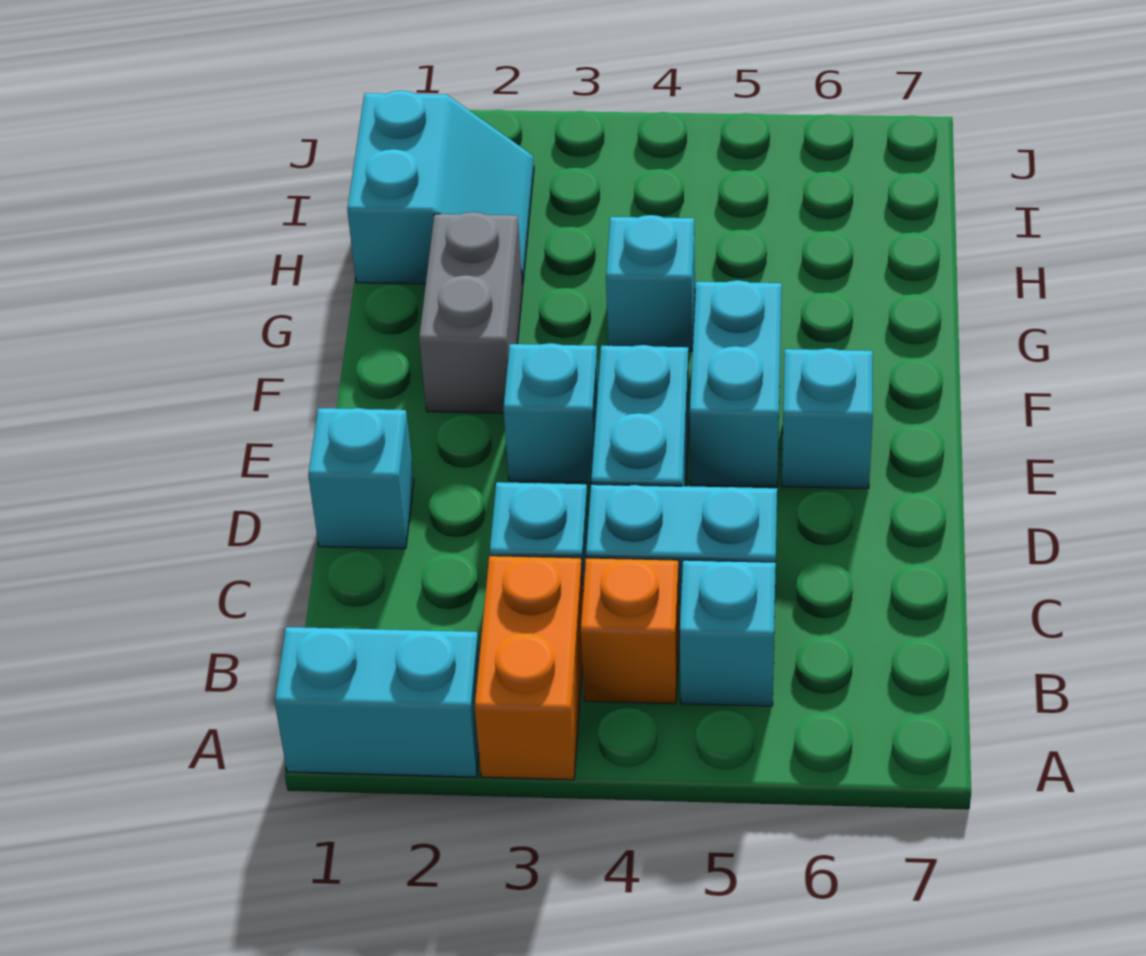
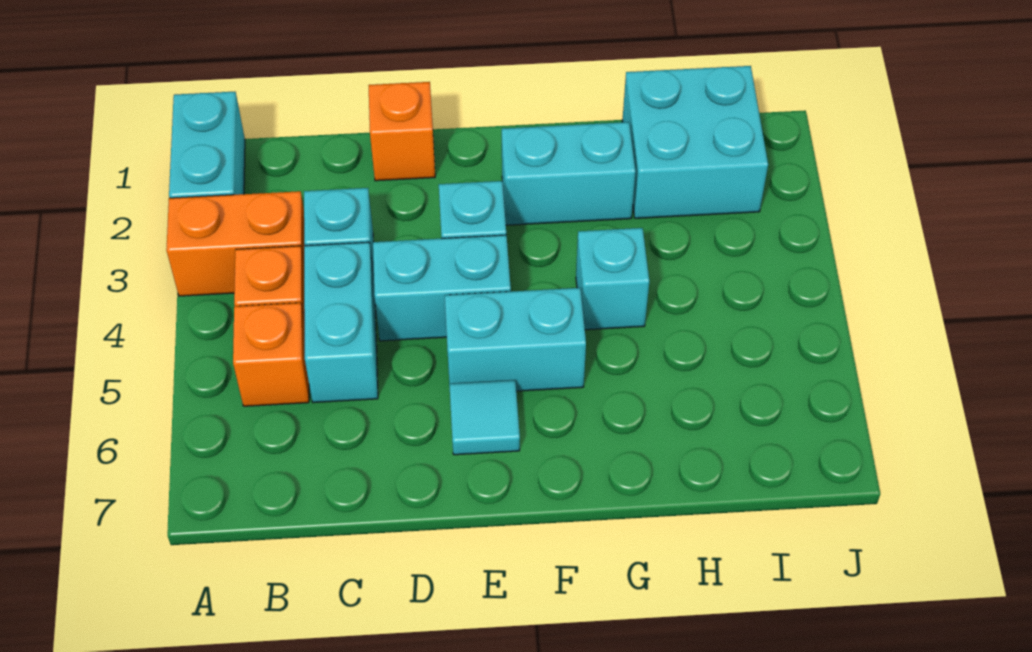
cyan 1x1 brick [680,560,776,706] -> orange 1x1 brick [233,303,309,406]
cyan 1x1 brick [308,408,414,549] -> orange 1x1 brick [369,82,435,181]
cyan 1x1 brick [782,348,873,489] -> cyan 1x1 tile [449,380,520,455]
grey 1x2 brick [419,212,523,413] -> cyan 1x2 brick [502,122,636,225]
cyan 2x2 slope [347,91,534,285] -> cyan 2x2 brick [622,66,768,218]

